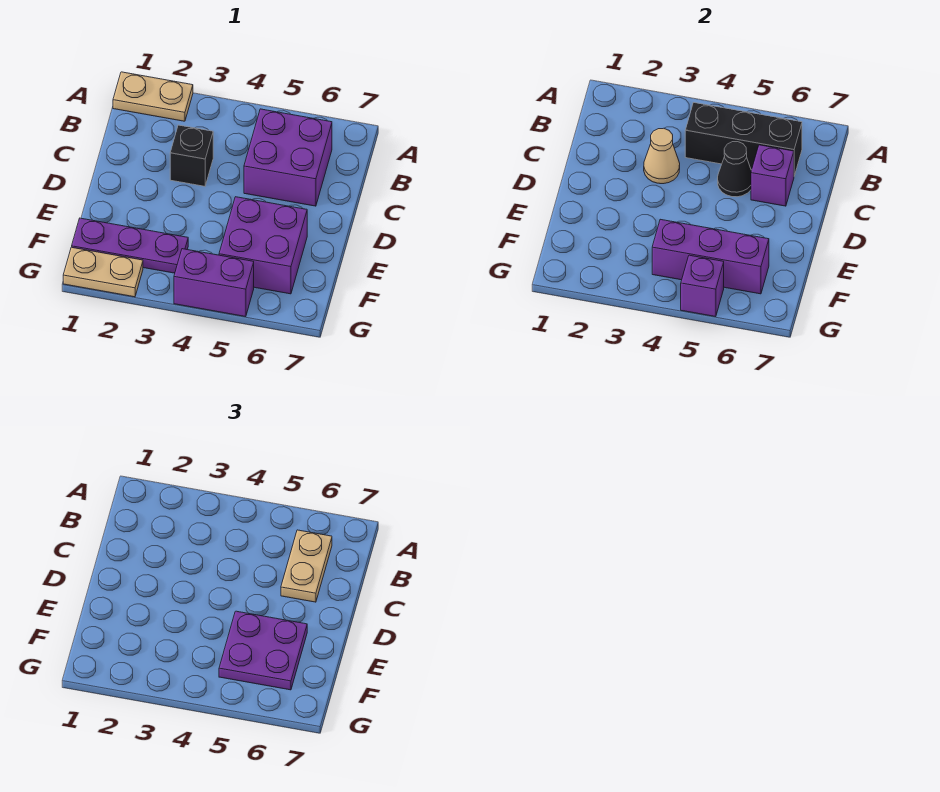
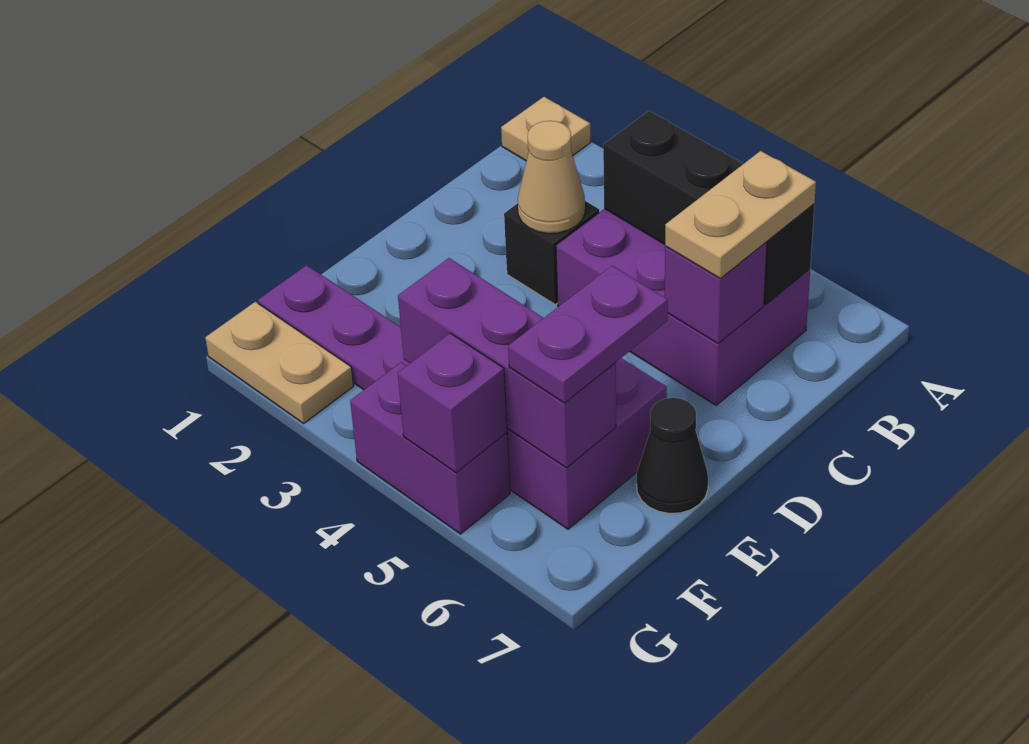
tan 1x2 plate [113,72,193,121] -> tan 1x1 plate [501,97,590,161]
purple 2x2 brick [244,109,332,206] -> purple 2x3 brick [556,209,810,405]
black 1x1 cone [718,142,751,197] -> black 1x1 cone moved to [637,398,708,513]
purple 2x2 plate [219,611,307,690] -> purple 1x2 plate [508,266,668,403]

